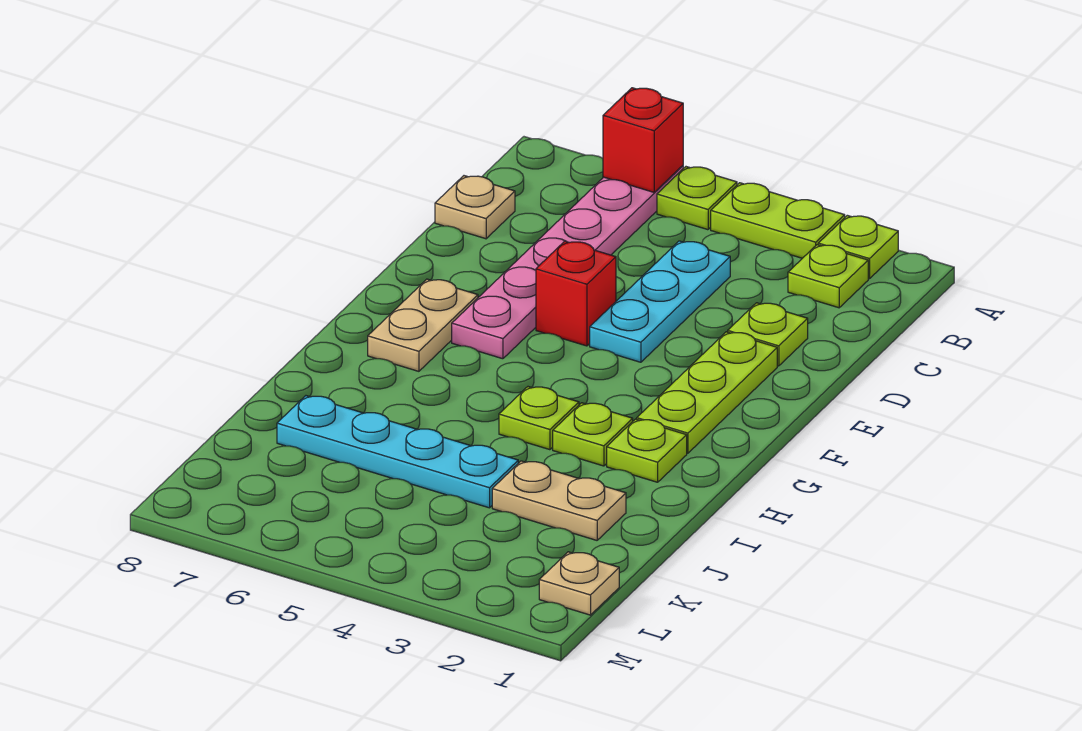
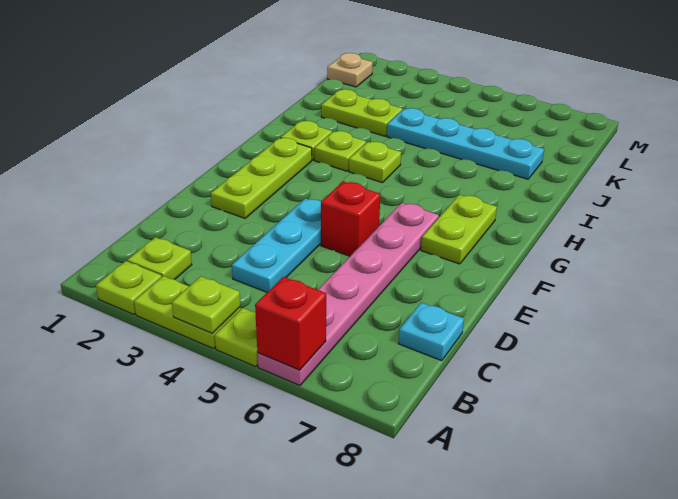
tan 1x1 plate [435,176,515,239] -> cyan 1x1 plate [398,303,464,361]
lime 1x1 plate [728,303,808,366] -> lime 1x1 plate moved to [172,276,241,333]
tan 1x2 plate [368,279,478,371] -> lime 1x2 plate [421,195,497,264]
tan 1x2 plate [492,461,626,540] -> lime 1x2 plate [321,89,402,136]

